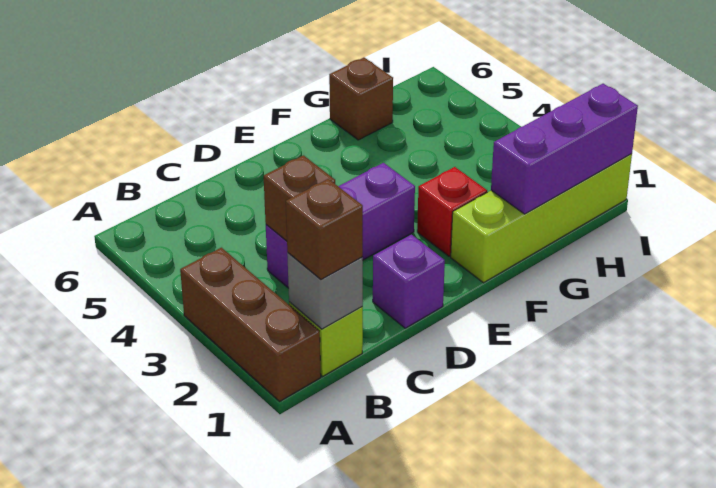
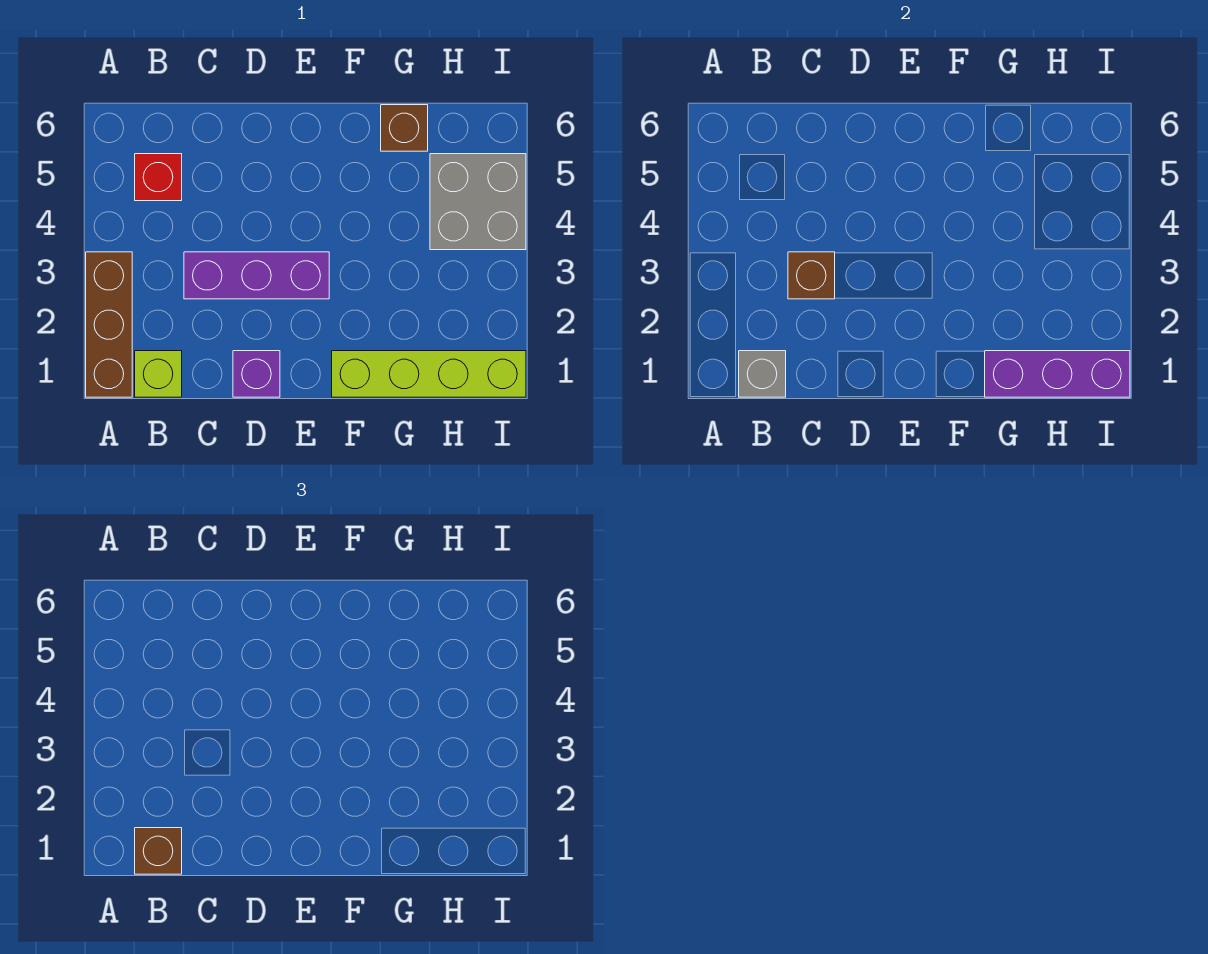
red 1x1 brick [417,167,487,256] -> red 1x1 brick moved to [135,154,182,201]
none -> grey 2x2 brick [430,154,526,250]

